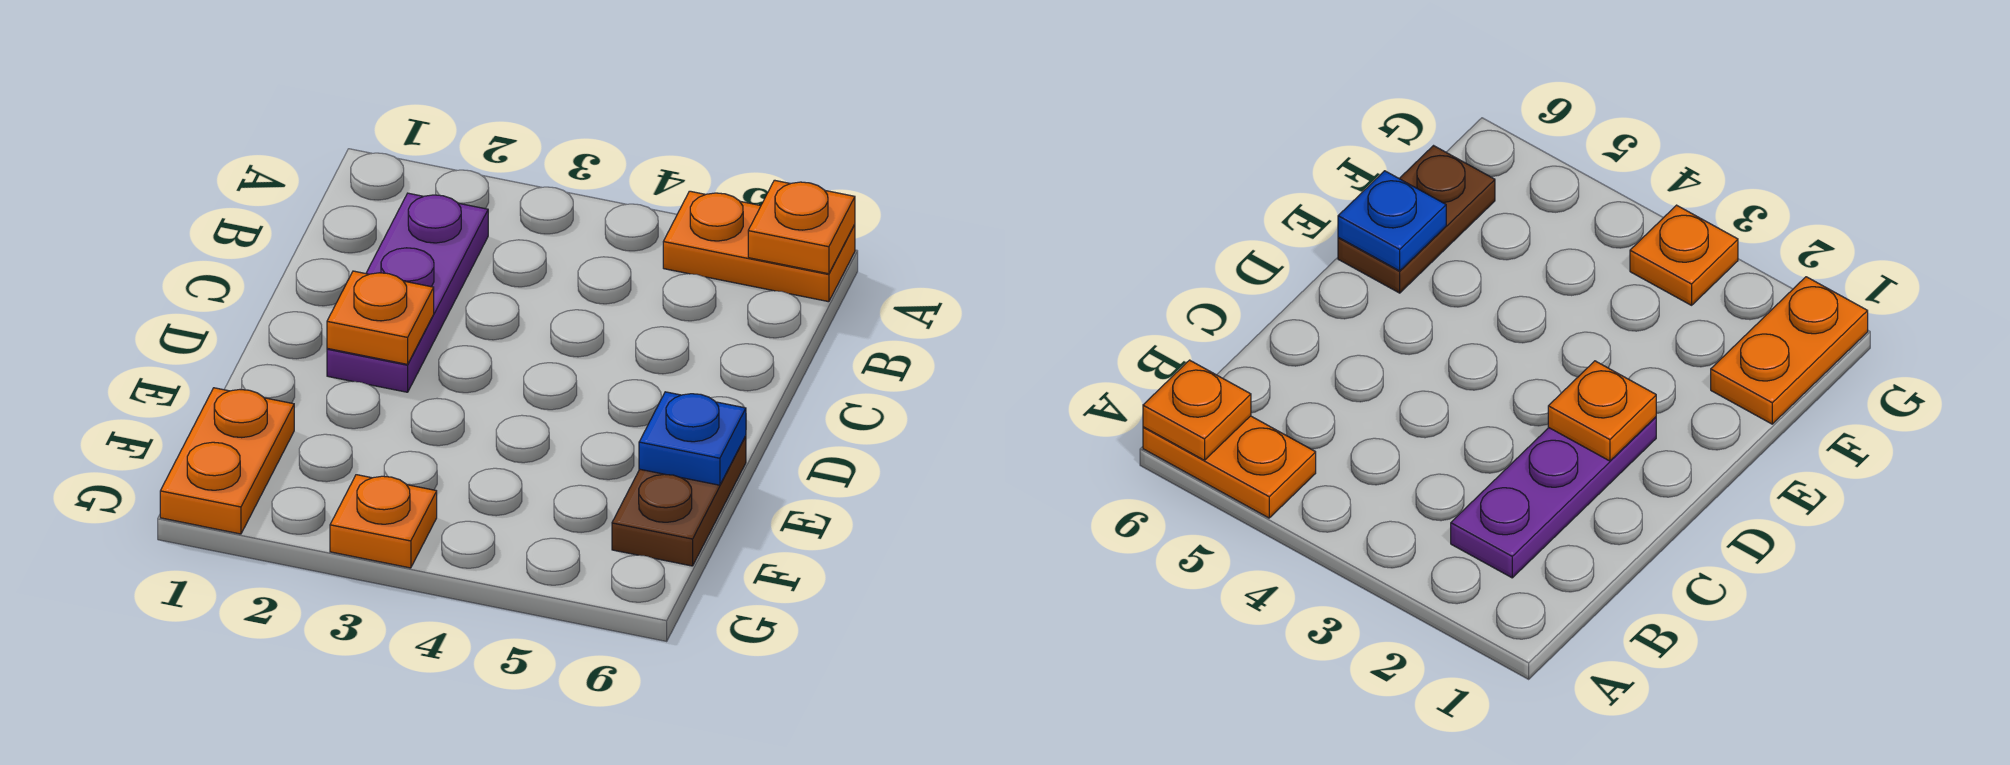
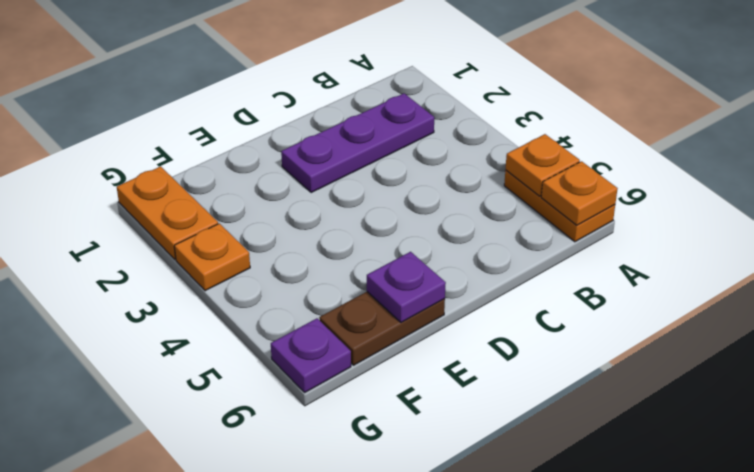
orange 1x1 plate [327,271,434,364] -> orange 1x1 plate moved to [506,134,580,196]
blue 1x1 plate [639,392,746,485] -> purple 1x1 plate [367,252,446,322]
orange 1x2 plate [160,388,294,534] -> orange 1x2 plate turned to [117,166,218,259]
none -> purple 1x1 plate [271,318,351,392]

